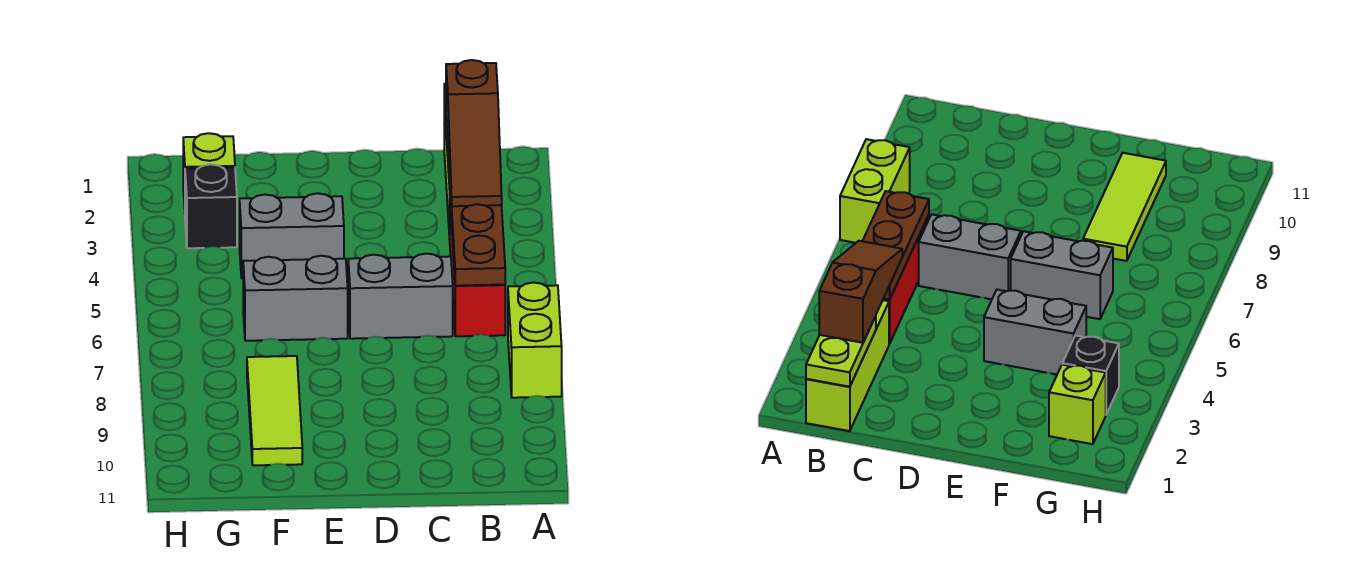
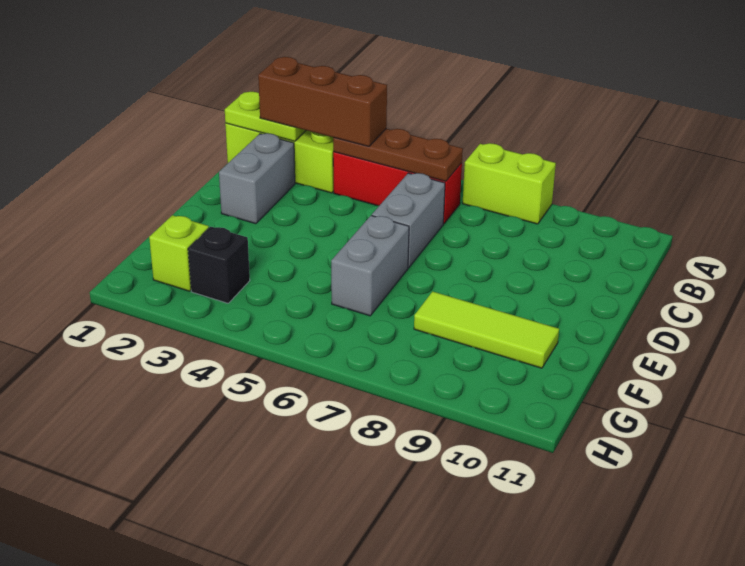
brown 1x3 slope [446,60,502,206] -> brown 1x3 brick [258,57,387,146]
grey 1x2 brick [240,193,344,278] -> grey 1x2 brick moved to [219,133,295,224]

